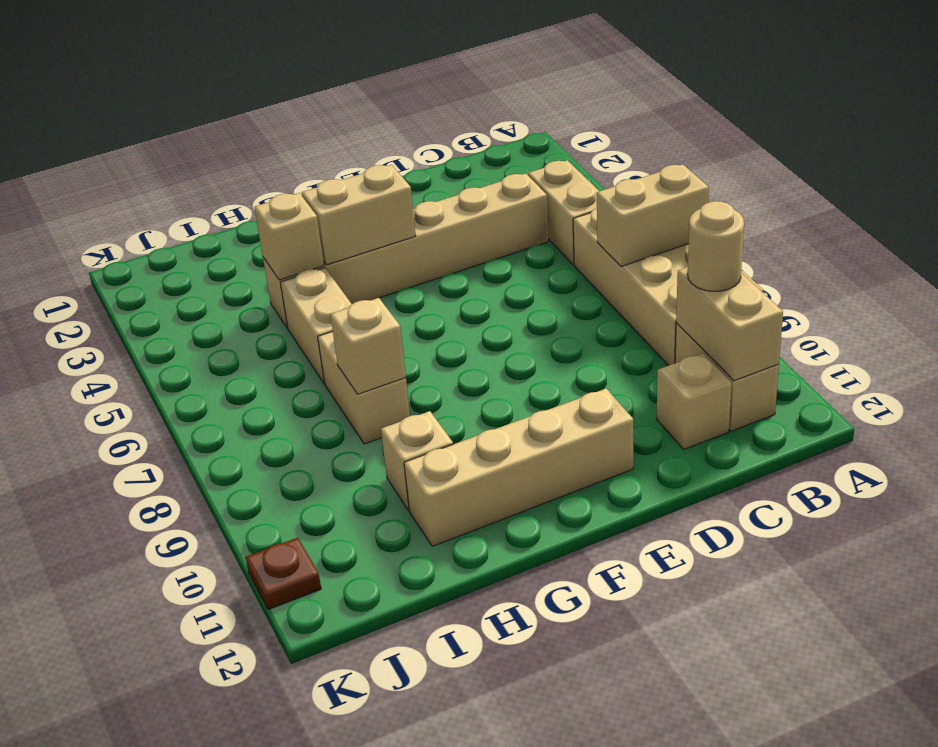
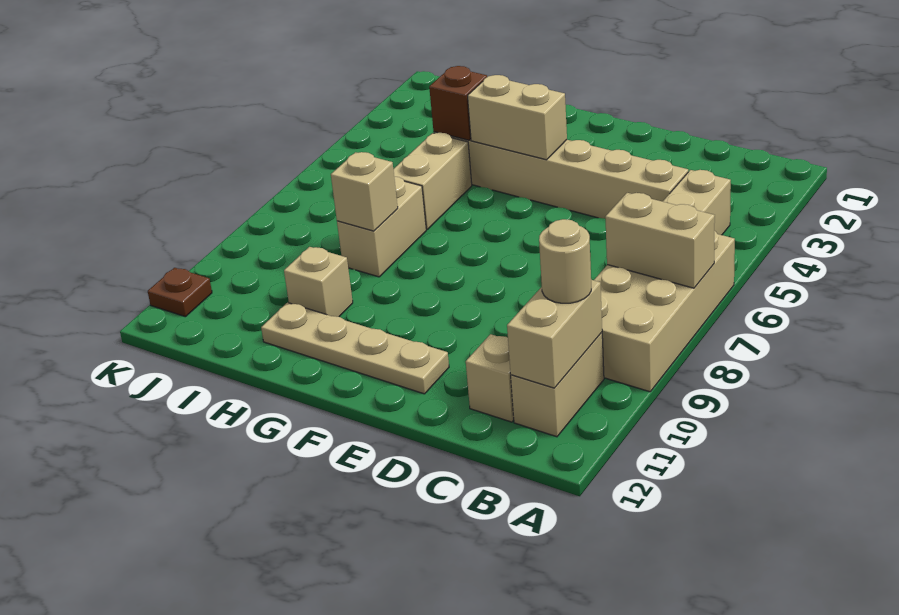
tan 1x4 brick [404,388,633,546] -> tan 1x4 plate [261,303,449,394]
tan 1x1 brick [254,193,324,280] -> brown 1x1 brick [429,66,487,140]

